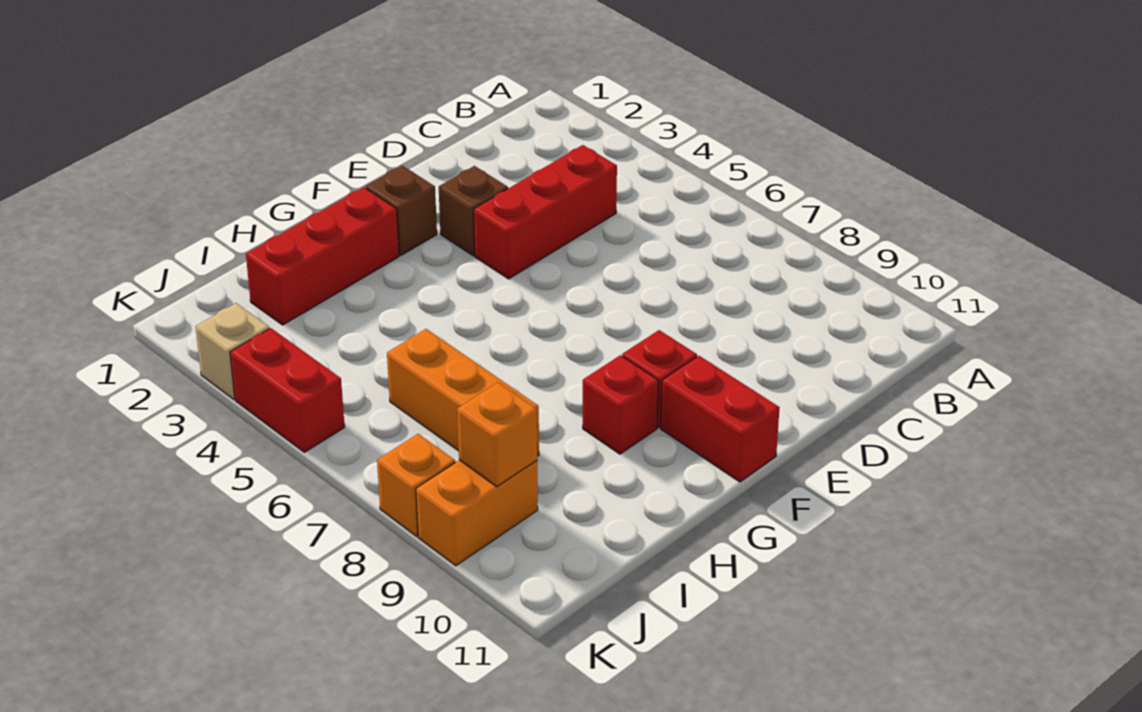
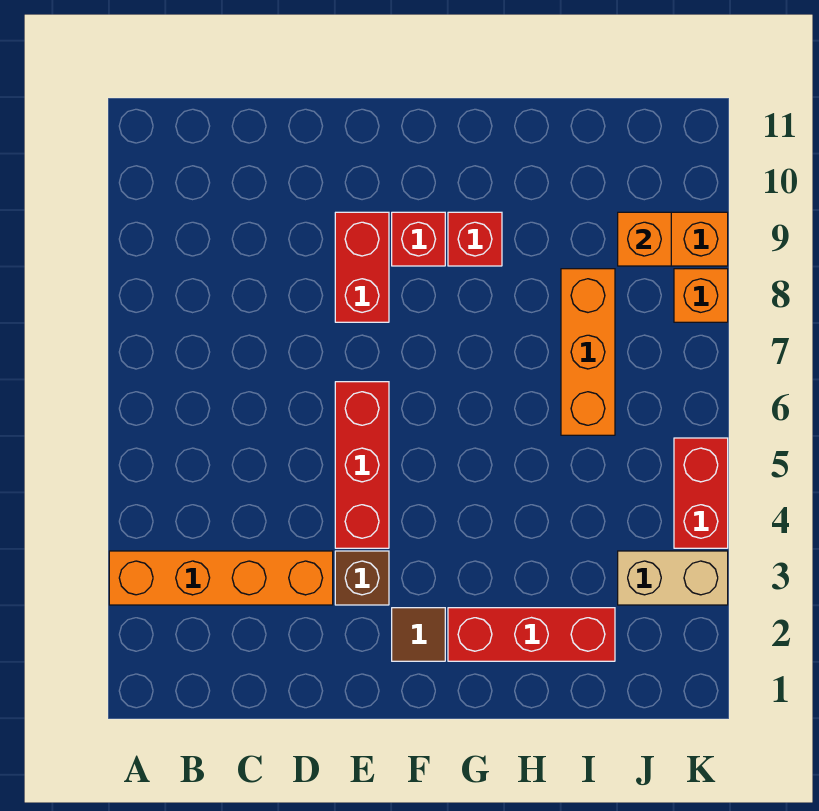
none -> orange 1x4 brick [109,551,333,605]
red 1x3 brick [474,145,617,279] -> red 1x3 brick turned to [335,382,389,548]
brown 1x1 brick [366,166,437,255] -> brown 1x1 tile [392,608,445,661]
red 1x2 brick [661,356,780,482] -> red 1x2 brick moved to [335,212,389,322]
tan 1x1 brick [195,303,269,399] -> tan 1x2 brick [618,551,728,605]

